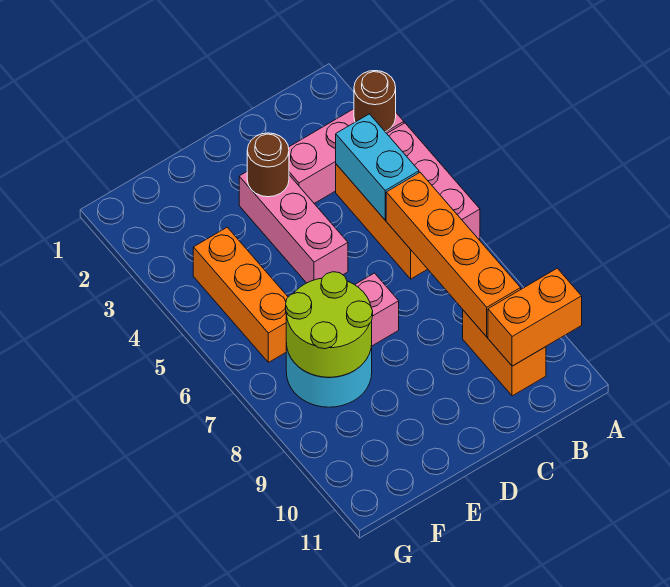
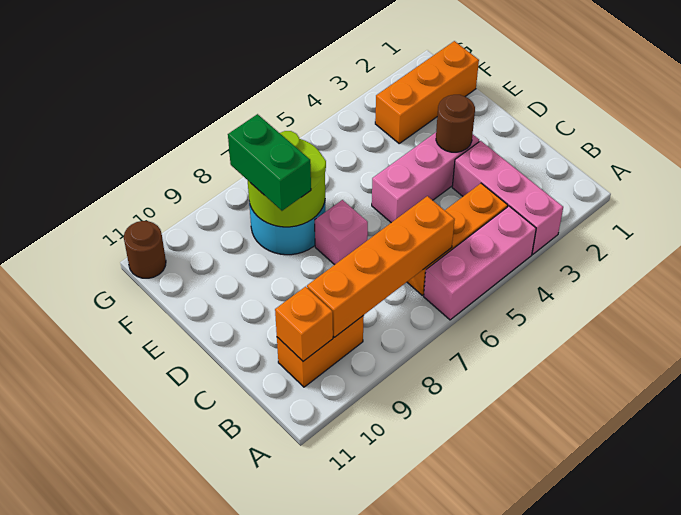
brown 1x1 round brick [354,71,396,132] -> brown 1x1 round brick moved to [124,221,166,278]
orange 1x2 brick [488,268,582,366] -> orange 1x1 brick [275,287,333,361]
cyan 1x2 brick [336,114,419,220] -> none
none -> green 1x2 brick [228,114,311,211]
orange 1x3 brick [193,227,288,362] -> orange 1x3 brick moved to [375,41,479,143]

